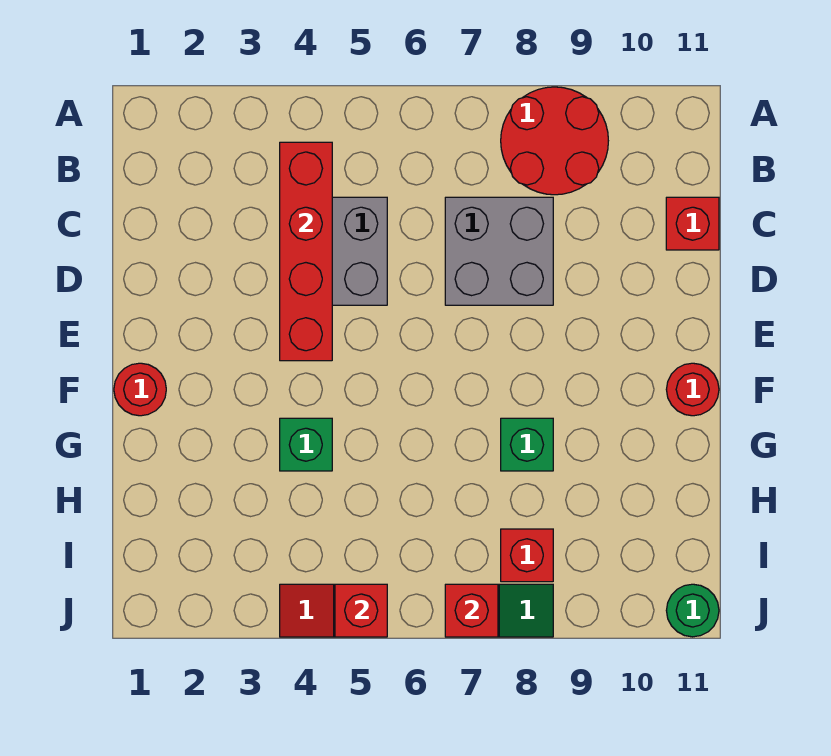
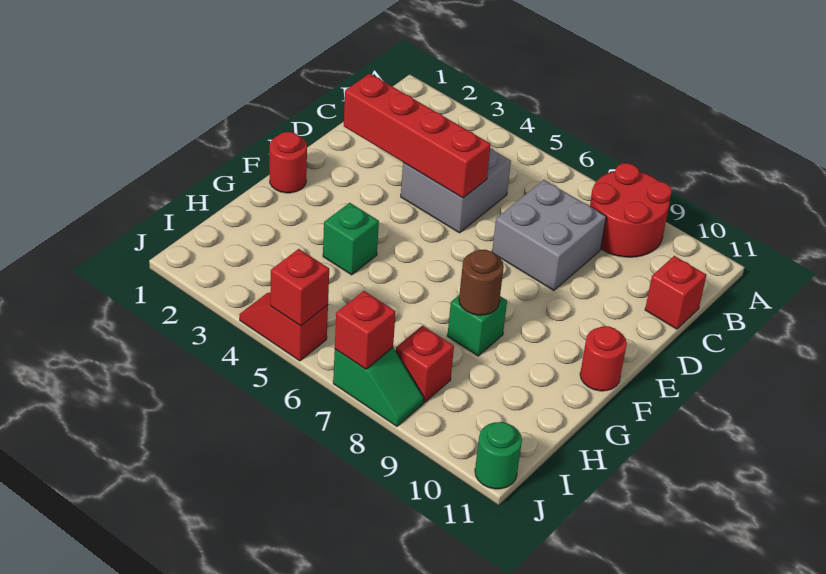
red 1x4 brick [280,142,332,361] -> red 1x4 brick turned to [344,74,491,198]
none -> brown 1x1 round brick [459,250,504,315]

